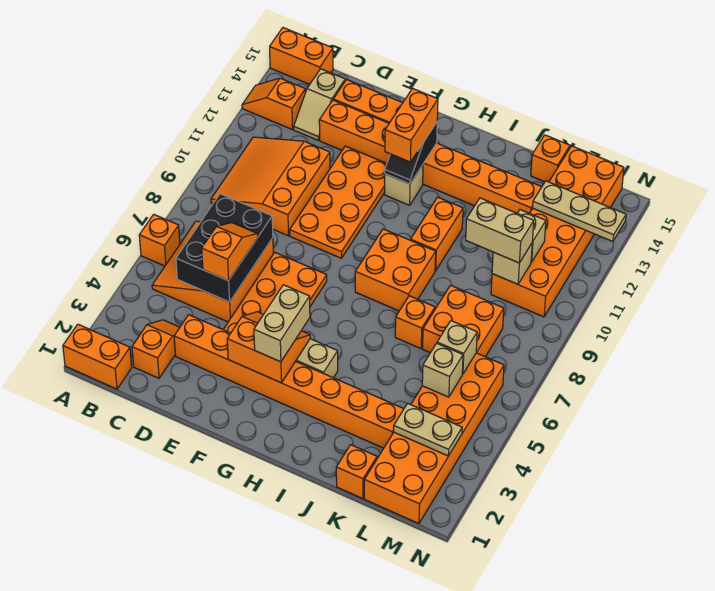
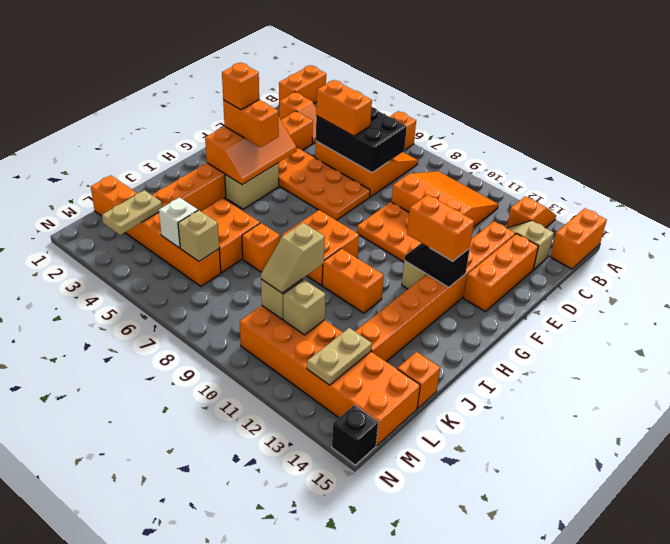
orange 1x2 slope [202,223,258,281] -> orange 1x2 brick [316,80,372,136]
orange 2x2 slope [227,312,310,383] -> orange 2x3 slope [205,116,297,185]
tan 1x2 brick [254,285,310,362] -> orange 1x2 brick [223,100,279,147]
orange 1x1 brick [336,445,377,499] -> orange 1x1 brick moved to [222,62,259,110]
orange 2x2 brick [423,285,504,357] -> orange 2x2 brick moved to [201,198,260,272]
tan 1x2 brick [466,198,534,263] -> tan 1x2 slope [261,223,325,293]
orange 2x6 brick [364,353,504,524] -> orange 1x6 brick [91,175,221,286]
tan 1x1 brick [422,343,463,397] -> white 1x1 brick [159,197,198,248]
tan 1x3 plate [533,181,626,241] -> tan 1x2 plate [307,328,372,385]
none -> black 1x1 brick [332,405,378,465]

